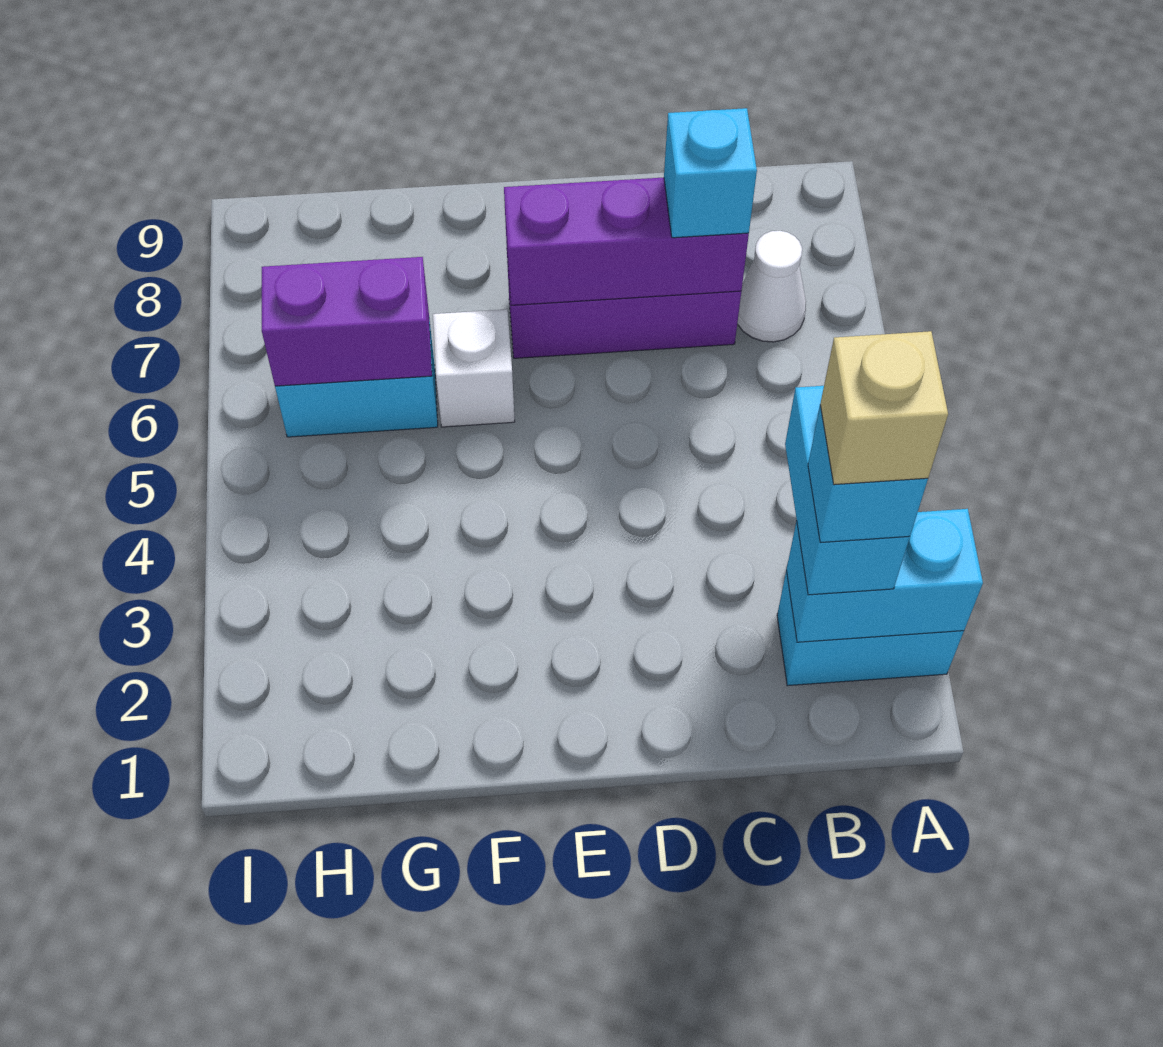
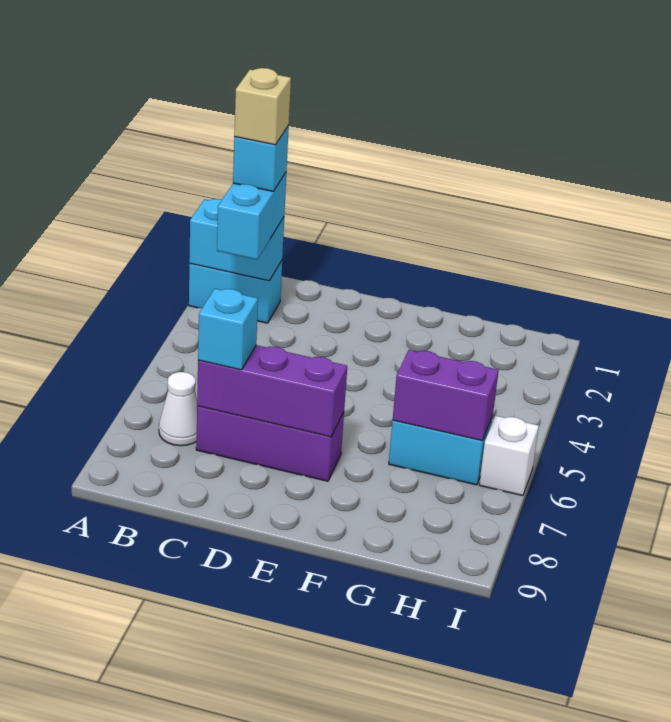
white 1x1 brick [433,309,515,427] -> white 1x1 brick moved to [479,415,539,496]

